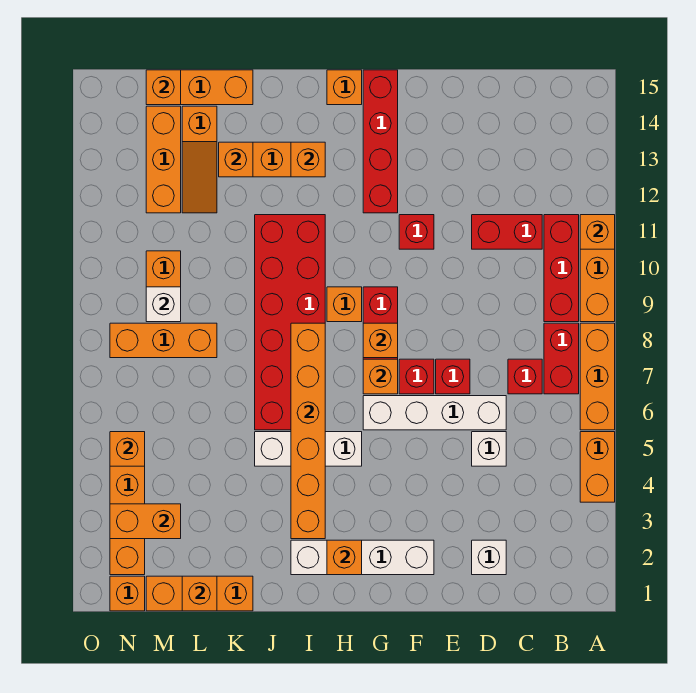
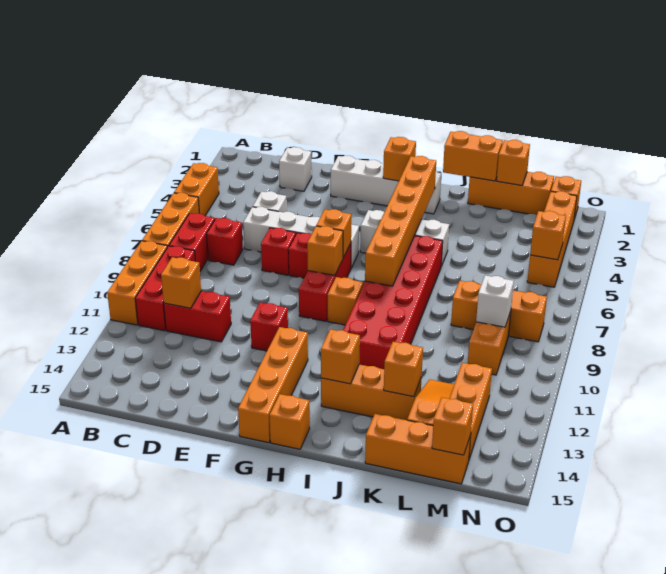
orange 1x1 brick [580,215,615,249] -> orange 1x1 brick moved to [161,257,201,308]
red 1x4 brick [363,70,398,213] -> orange 1x4 brick [238,327,308,443]
orange 1x2 brick [110,504,181,539] -> orange 1x2 brick moved to [443,131,503,181]

